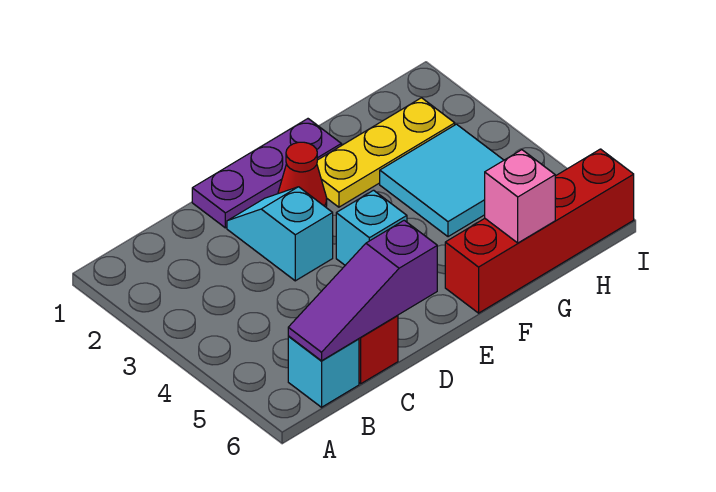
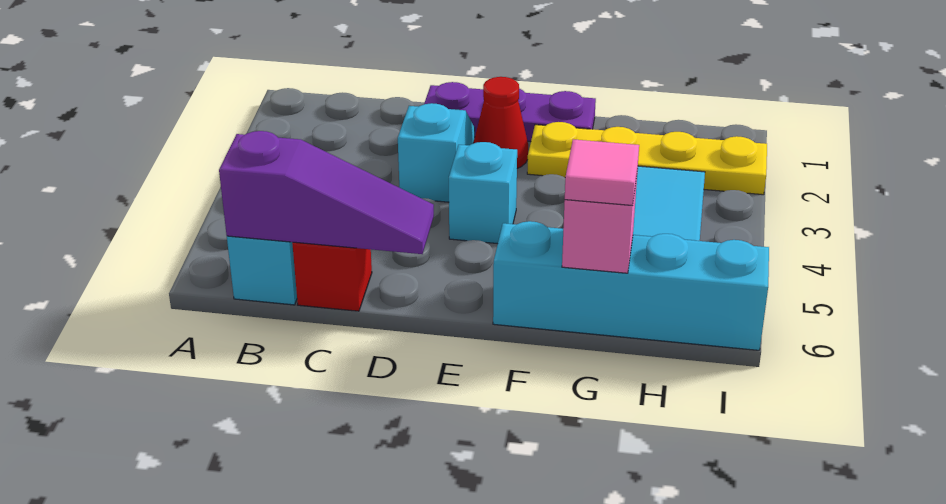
purple 1x3 slope [288,220,437,361] -> purple 1x3 slope turned to [219,131,434,254]
yellow 1x3 plate [317,98,455,207] -> yellow 1x4 plate [527,122,767,195]
red 1x4 brick [445,149,634,313] -> cyan 1x4 brick [493,221,769,350]
none -> pink 1x1 tile [565,139,639,206]

